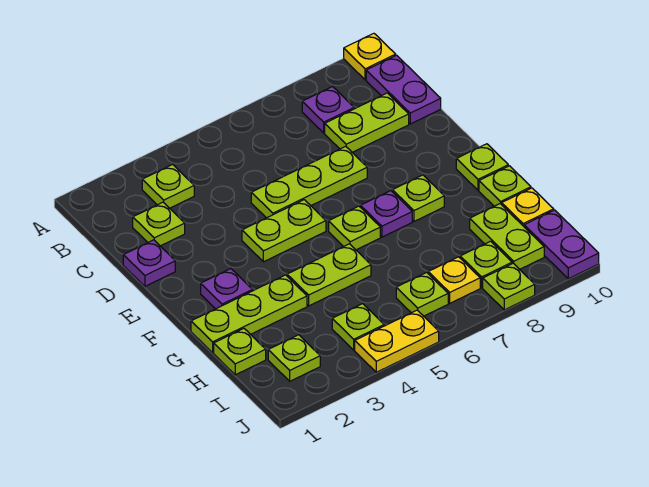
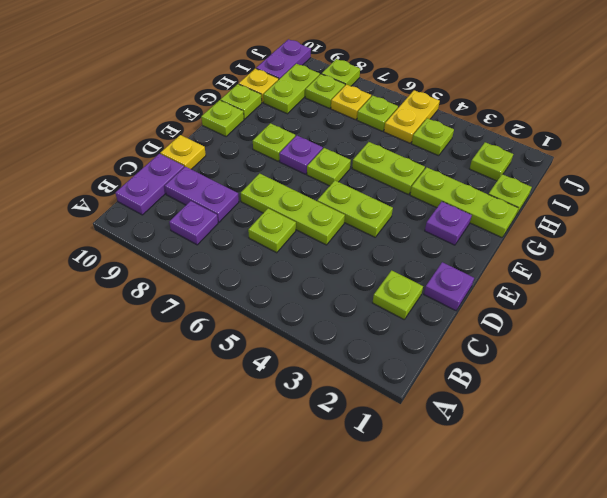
yellow 1x1 plate [344,33,396,80] -> yellow 1x1 plate moved to [161,135,206,169]
lime 1x1 plate [142,165,194,208] -> lime 1x1 plate moved to [248,208,296,253]
lime 1x2 plate [325,93,409,152] -> purple 1x2 plate [165,167,239,222]
yellow 1x2 plate [355,310,439,372] -> yellow 1x2 plate turned to [384,90,440,143]

